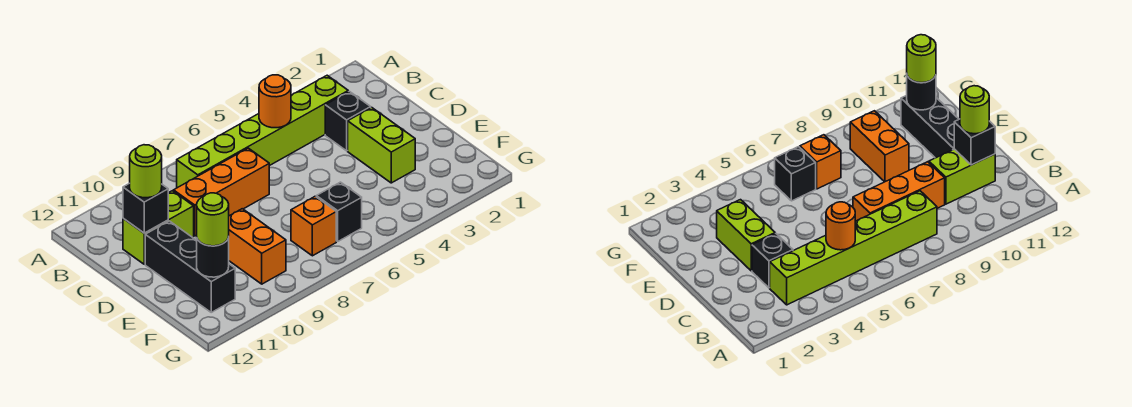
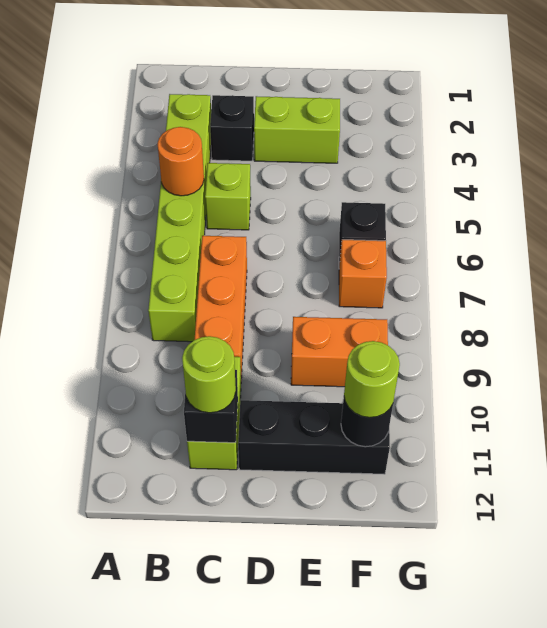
none -> lime 1x1 brick [205,163,251,230]

